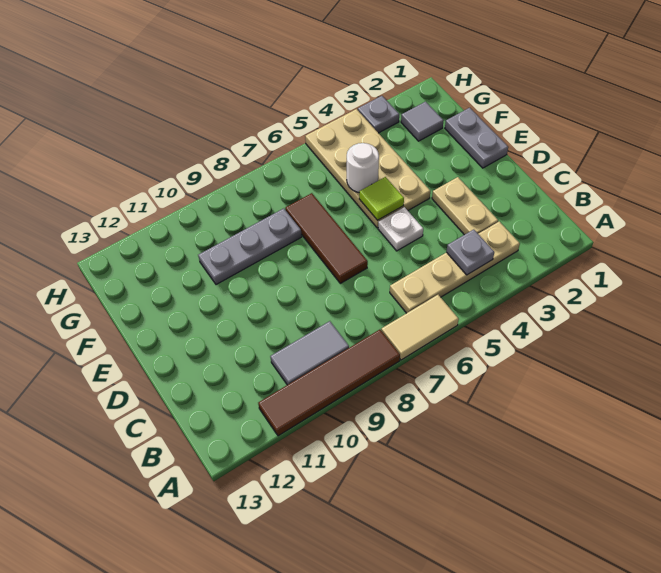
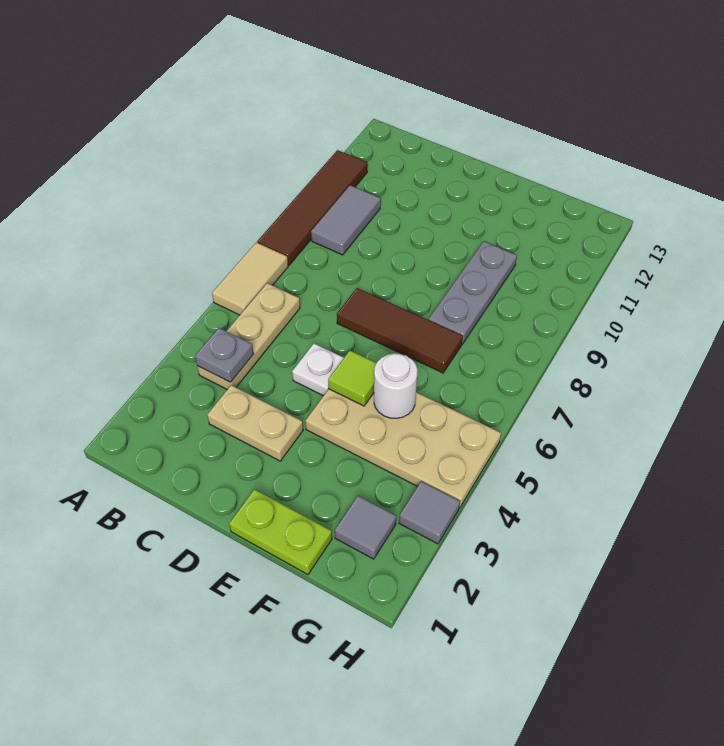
tan 1x4 plate [390,221,520,313] -> tan 1x3 plate [197,283,300,390]
grey 1x2 plate [445,108,508,168] -> lime 1x2 plate [229,489,332,575]
grey 1x1 plate [358,96,399,133] -> grey 1x1 tile [399,481,460,544]

